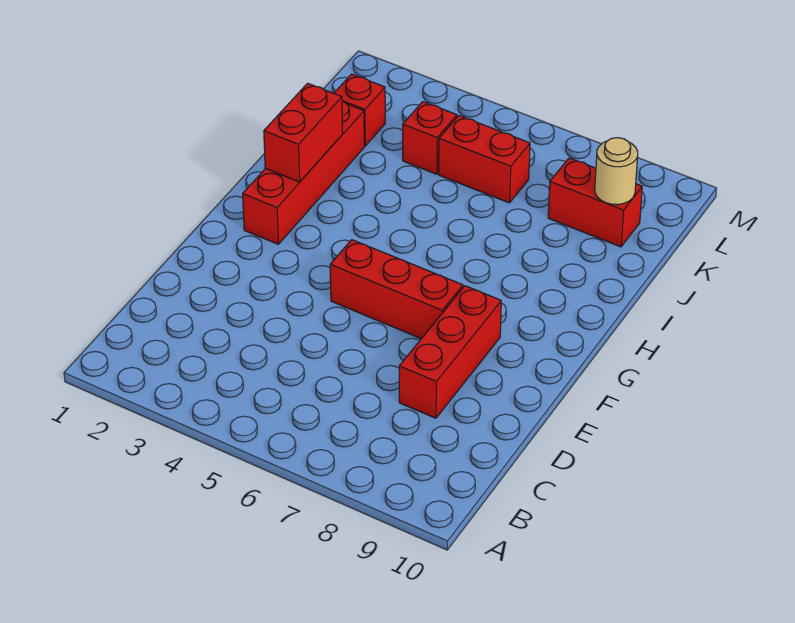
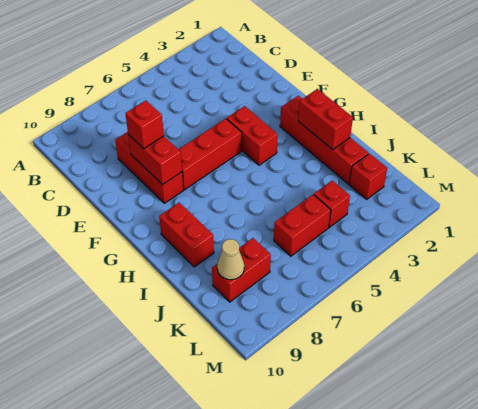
none -> red 1x2 brick [128,135,182,185]
none -> red 1x1 brick [125,100,164,149]
none -> red 1x2 brick [227,106,278,165]
none -> red 1x2 brick [159,203,214,267]
tan 1x1 round brick [595,138,638,205] -> tan 1x1 cone [217,239,244,280]

